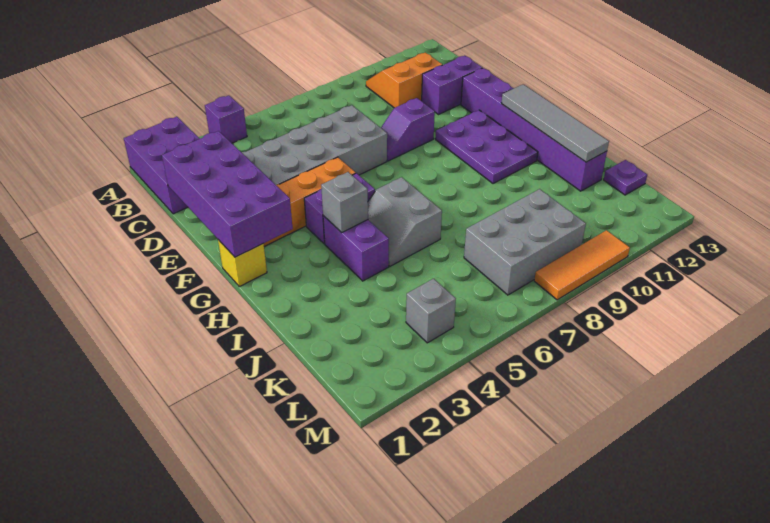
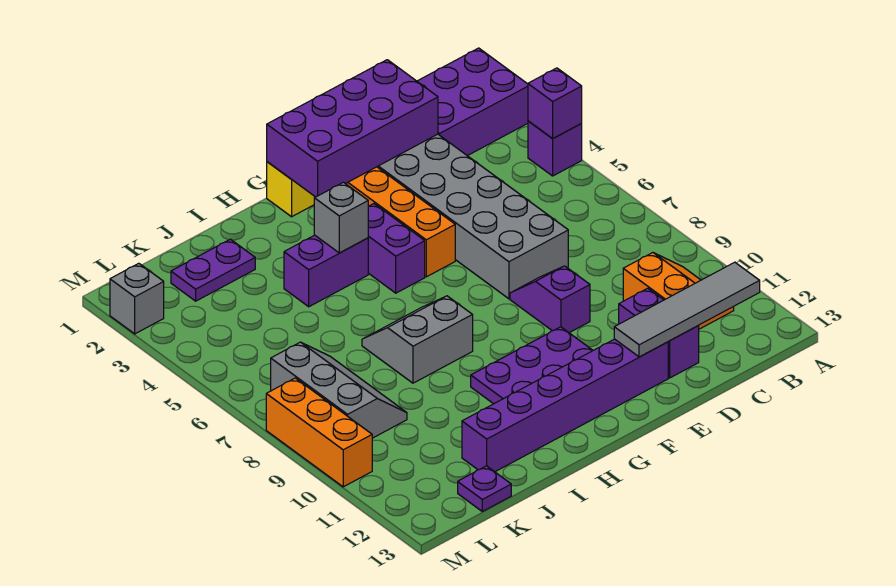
none -> purple 1x1 brick [528,68,582,139]
grey 1x4 tile [501,84,609,162] -> grey 1x4 tile moved to [614,262,760,357]
grey 2x2 slope [368,177,442,266] -> grey 2x2 slope moved to [362,296,473,383]
none -> purple 1x2 plate [171,239,255,301]
grey 2x3 brick [464,189,586,295] -> grey 2x3 slope [271,342,407,438]
grey 1x1 brick [406,279,456,343] -> grey 1x1 brick moved to [110,263,164,334]
orange 1x3 tile [534,230,630,300] -> orange 1x3 brick [266,378,372,487]

